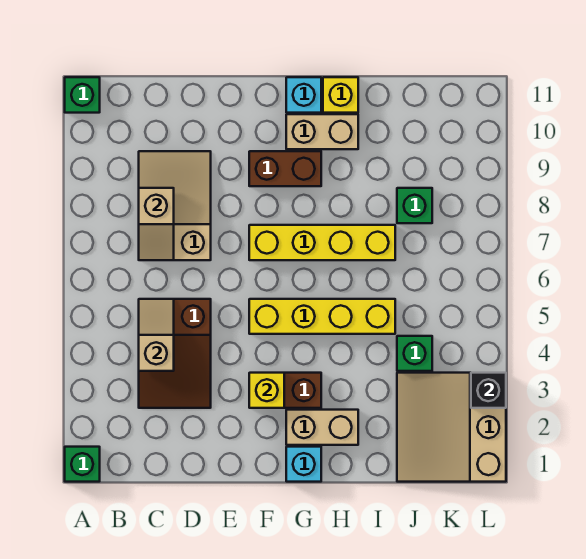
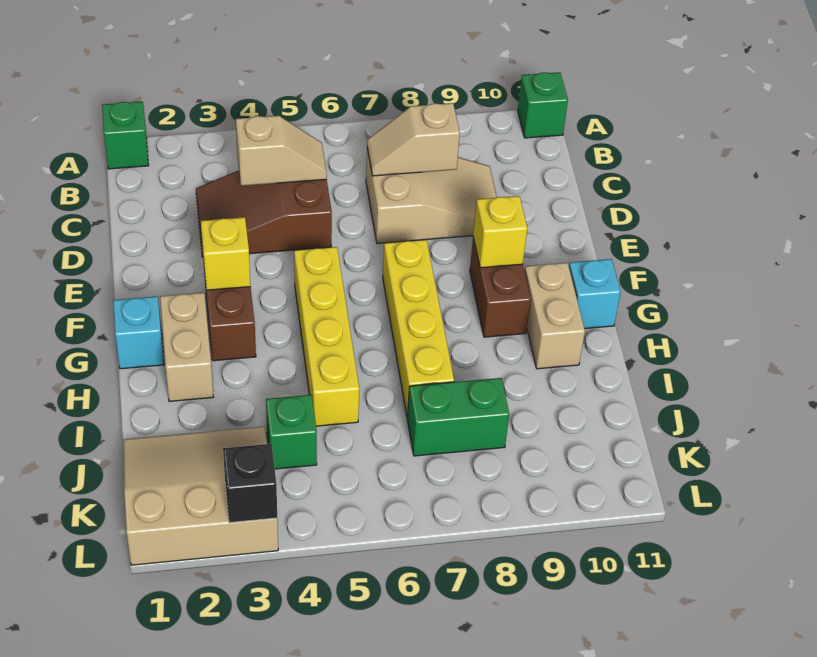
yellow 1x1 brick [323,77,358,113] -> yellow 1x1 brick moved to [473,196,527,268]
green 1x1 brick [397,188,432,223] -> green 1x2 brick [407,378,509,456]

